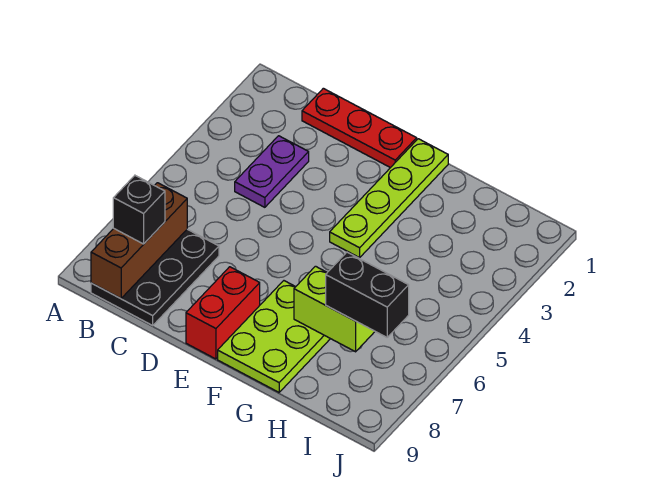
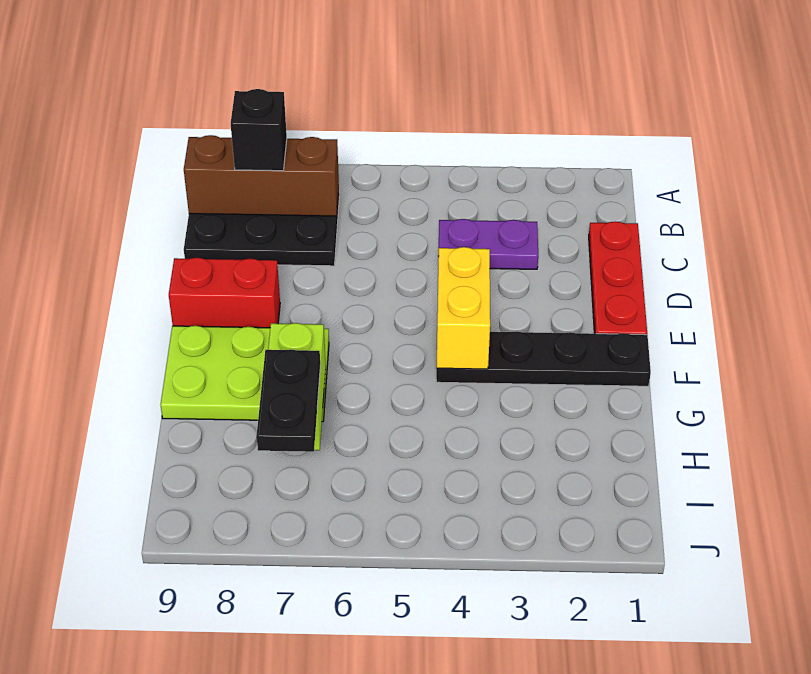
none -> yellow 1x2 brick [437,247,490,369]
lime 1x4 plate [330,139,448,258] -> black 1x4 plate [436,331,651,386]
black 1x2 brick [326,252,409,337] -> black 1x2 plate [256,350,320,452]

